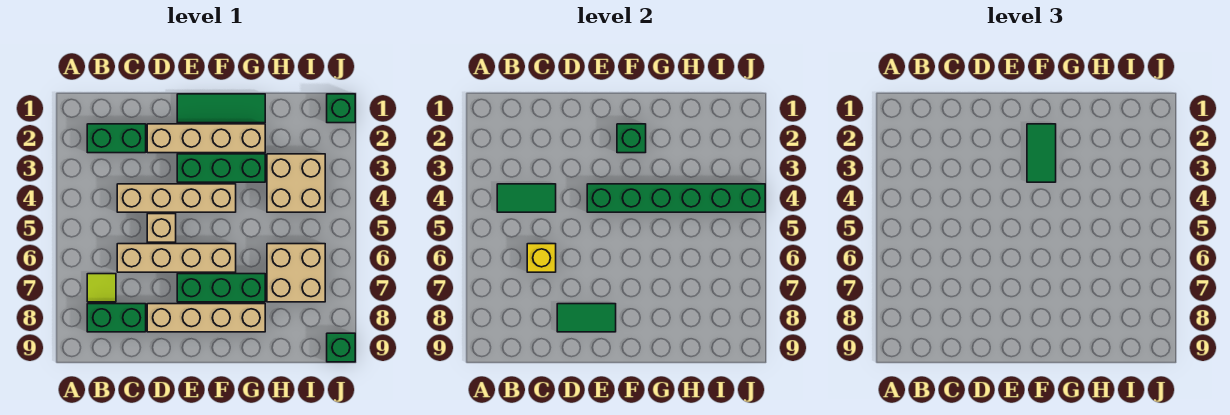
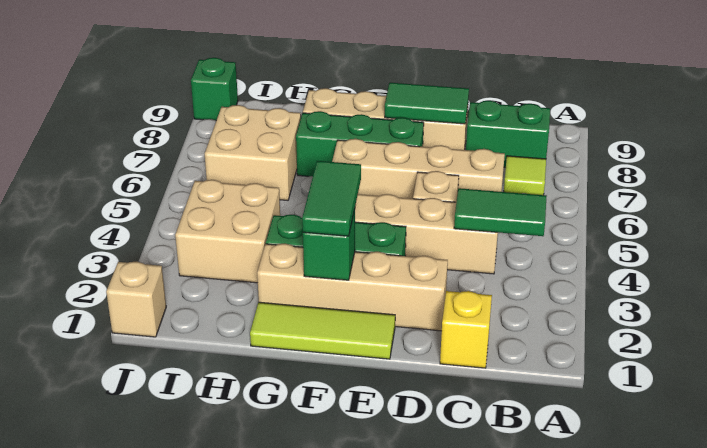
green 1x2 brick [87,124,146,153] -> none
yellow 1x1 brick [527,244,556,272] -> yellow 1x1 brick moved to [440,291,492,368]
green 1x3 tile [177,94,265,123] -> lime 1x3 tile [250,302,395,359]
green 1x6 brick [587,184,765,212] -> none
green 1x1 brick [327,94,355,123] -> tan 1x1 brick [106,262,166,337]

